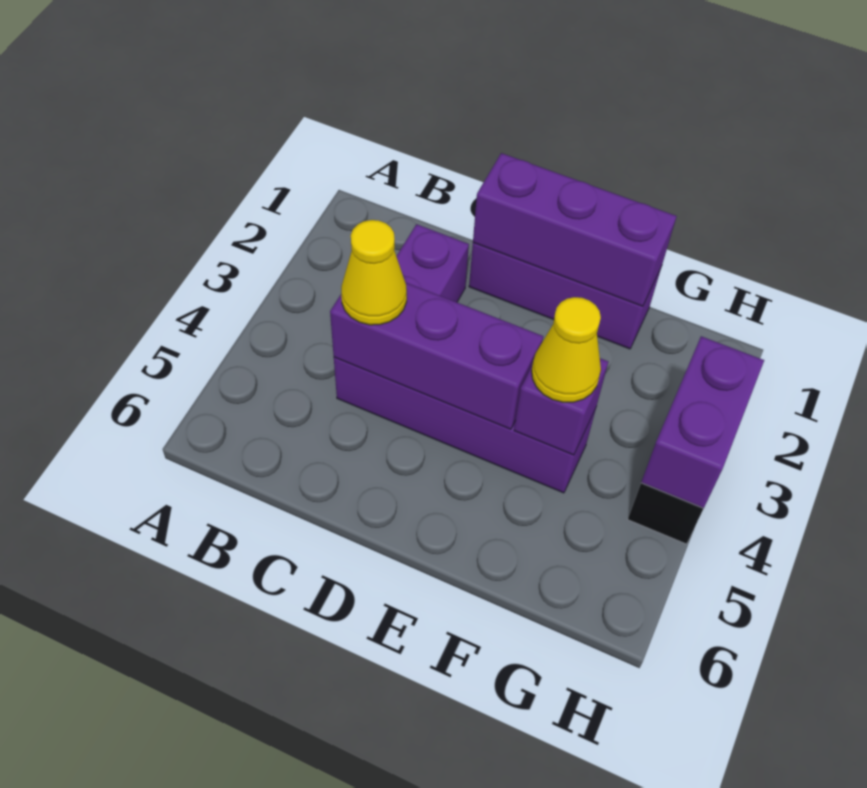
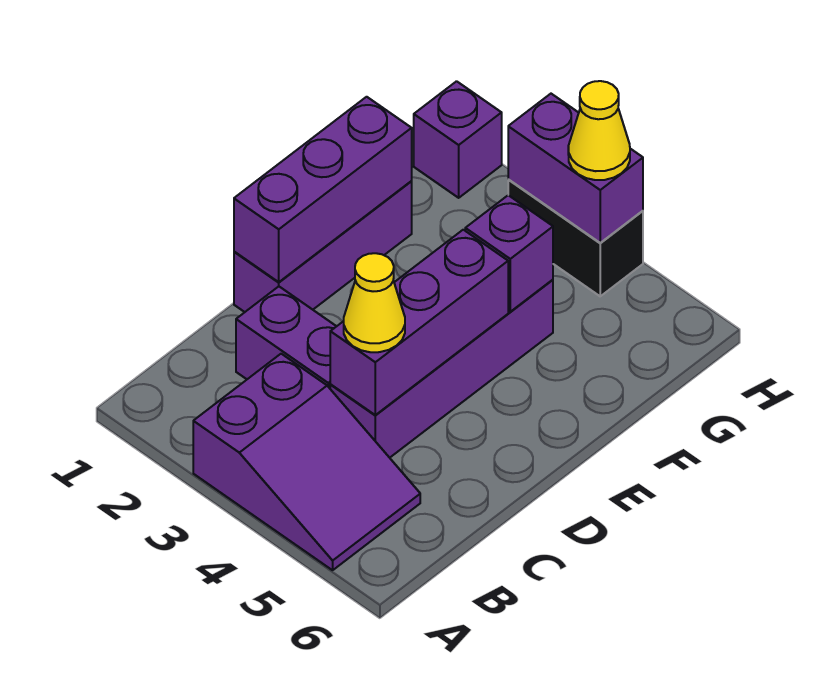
none -> purple 2x3 slope [193,354,420,570]
yellow 1x1 cone [532,297,601,402] -> yellow 1x1 cone moved to [568,81,630,180]
none -> purple 1x1 brick [414,81,502,198]

